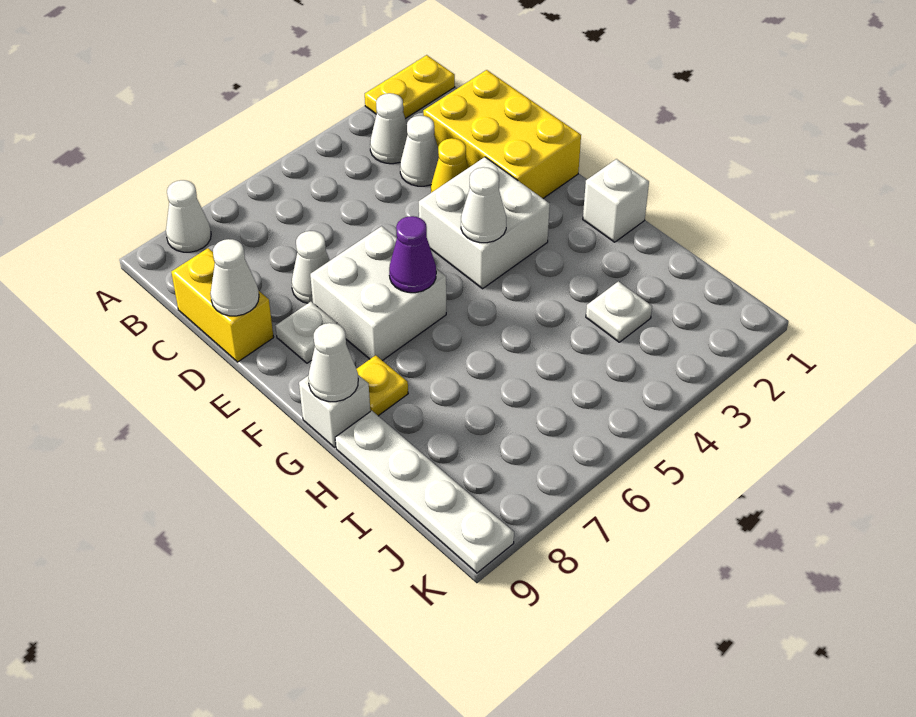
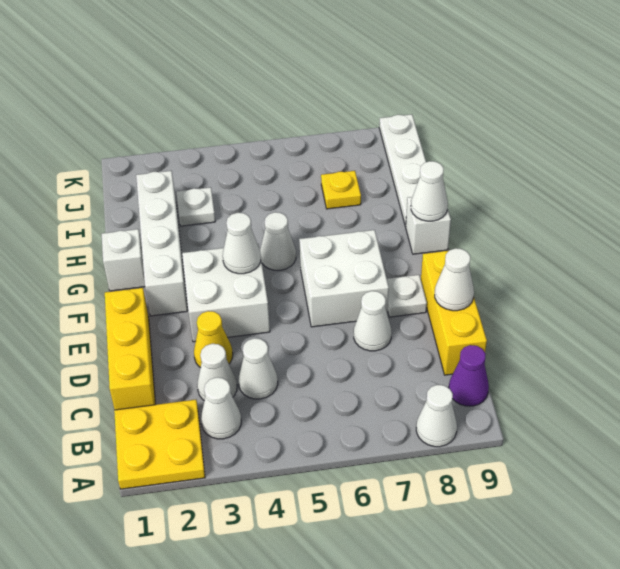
yellow 1x2 plate [365,55,455,119] -> yellow 2x2 plate [114,400,205,489]
yellow 2x3 brick [423,70,581,198] -> yellow 1x3 brick [105,288,156,410]
none -> white 1x1 cone [238,338,278,399]
yellow 1x2 brick [171,248,274,362] -> yellow 1x3 brick [421,251,487,375]
none -> white 1x4 brick [136,171,188,316]
purple 1x1 cone [389,216,436,293] -> purple 1x1 cone moved to [449,345,489,406]
none -> white 1x1 cone [260,212,296,270]
yellow 1x1 plate [357,355,408,416] -> yellow 1x1 plate moved to [321,171,361,209]

